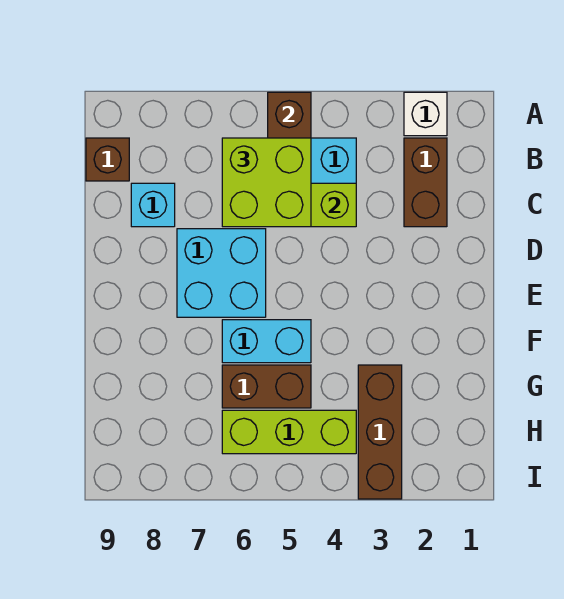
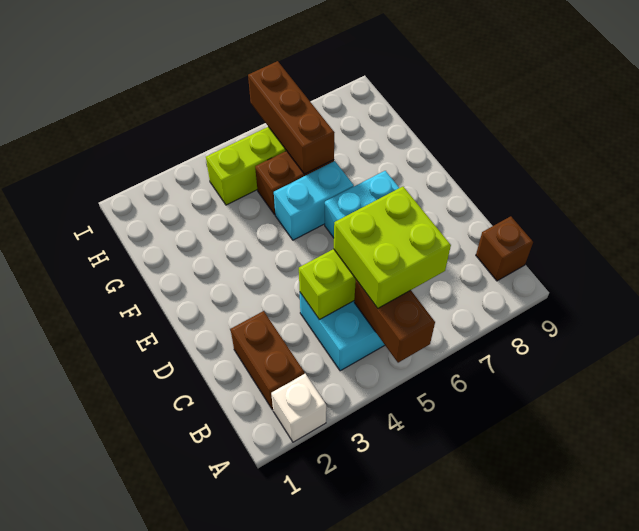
cyan 1x1 brick [131,183,175,227] -> none
brown 1x3 brick [358,365,402,499] -> brown 1x3 brick moved to [248,61,335,174]

